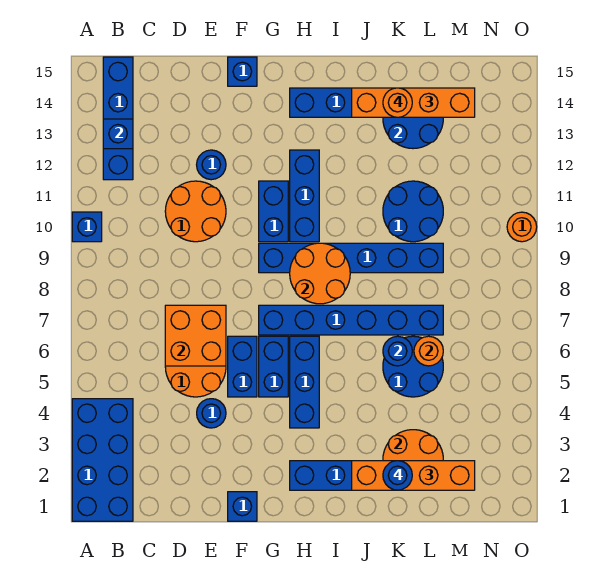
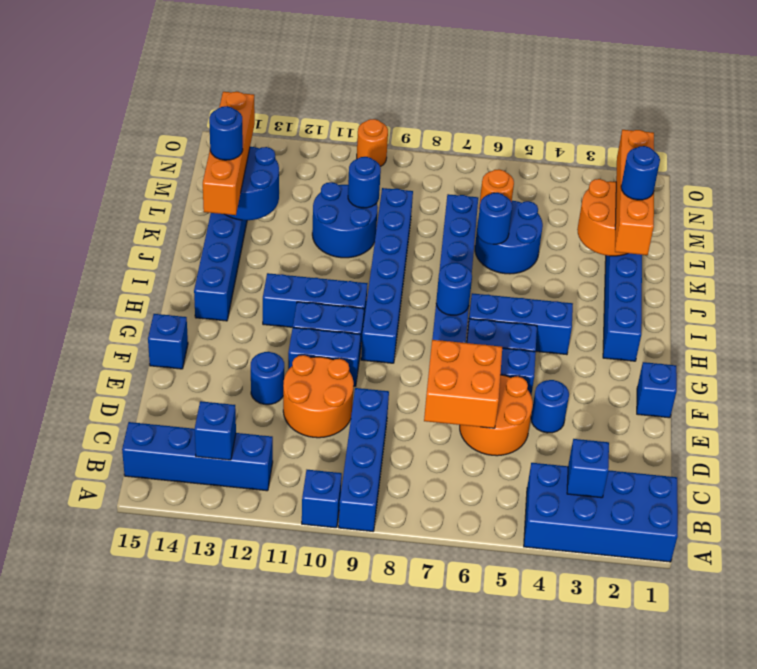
none -> blue 1x4 brick [339,388,389,531]
none -> blue 1x1 brick [567,439,609,498]
none -> blue 1x2 brick [288,328,361,386]
none -> blue 1x1 round brick [436,263,472,315]
orange 2x2 round brick [290,243,350,304] -> none
orange 1x1 round brick [383,88,412,117] -> blue 1x1 round brick [209,106,243,160]
none -> blue 1x1 round brick [348,157,381,208]

